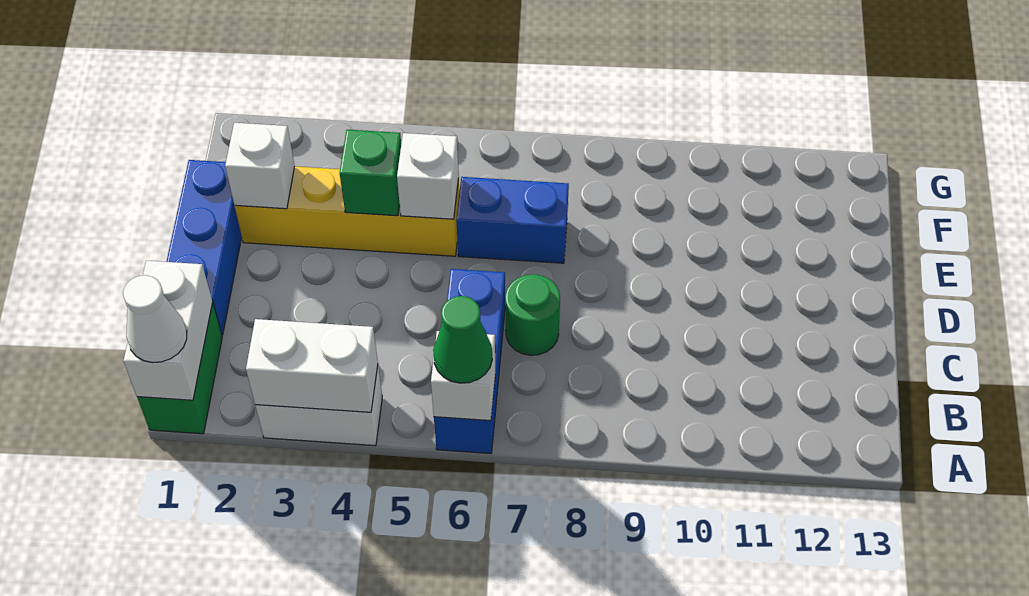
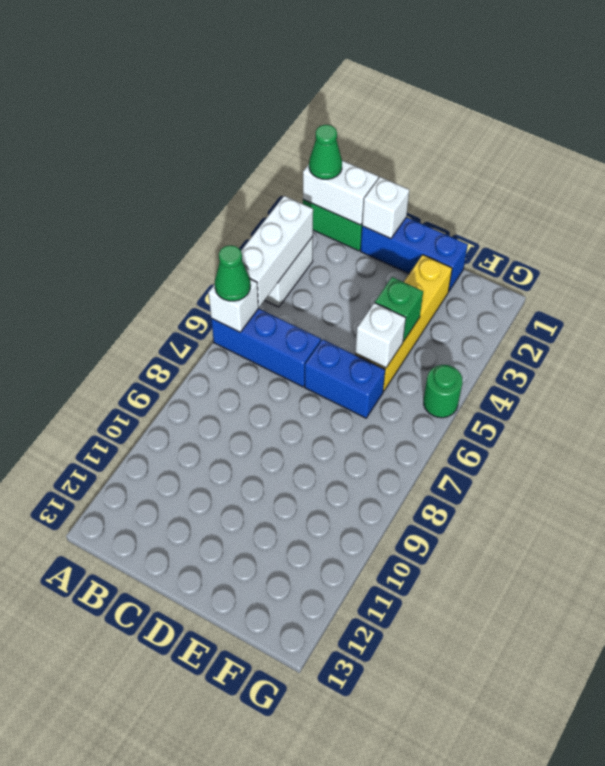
white 1x1 cone [123,275,187,363] -> green 1x1 cone [309,125,342,179]
white 1x2 brick [246,319,378,412] -> white 1x3 brick [241,196,313,307]
green 1x1 round brick [505,274,560,355] -> green 1x1 round brick moved to [424,365,463,418]
white 1x1 brick [225,123,295,209] -> white 1x1 brick moved to [362,177,409,239]
blue 1x2 brick [456,177,569,263] -> blue 1x2 brick turned to [305,339,385,418]

